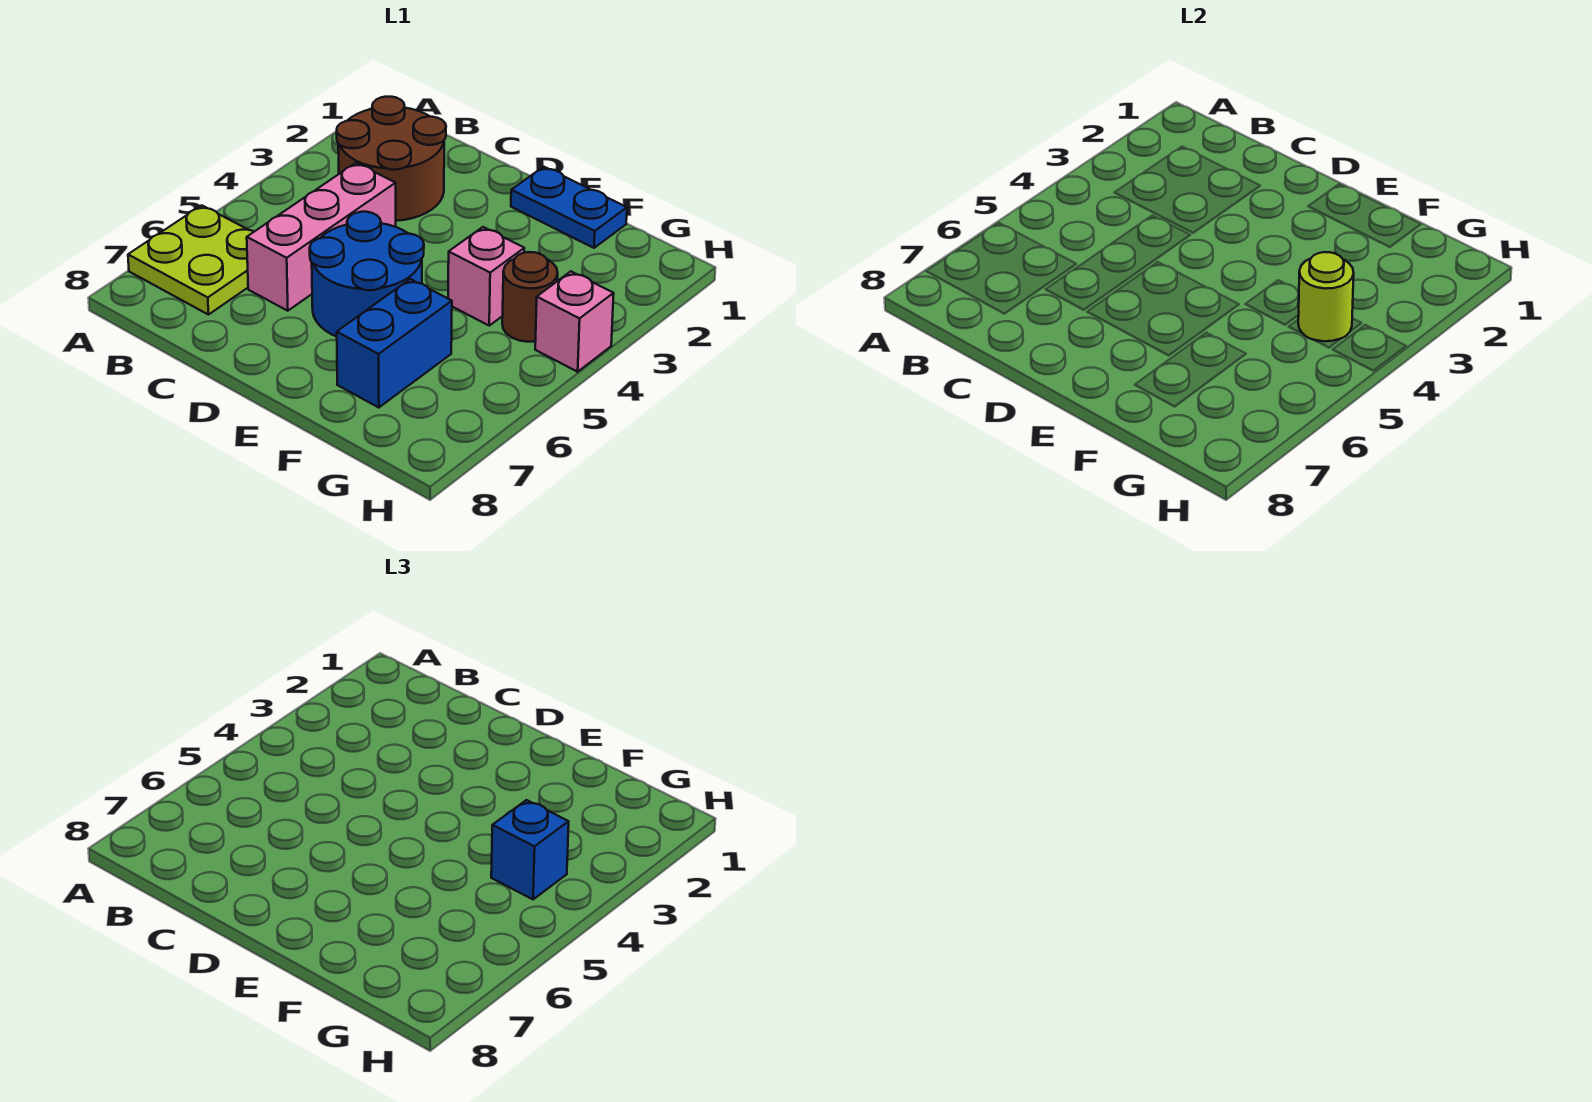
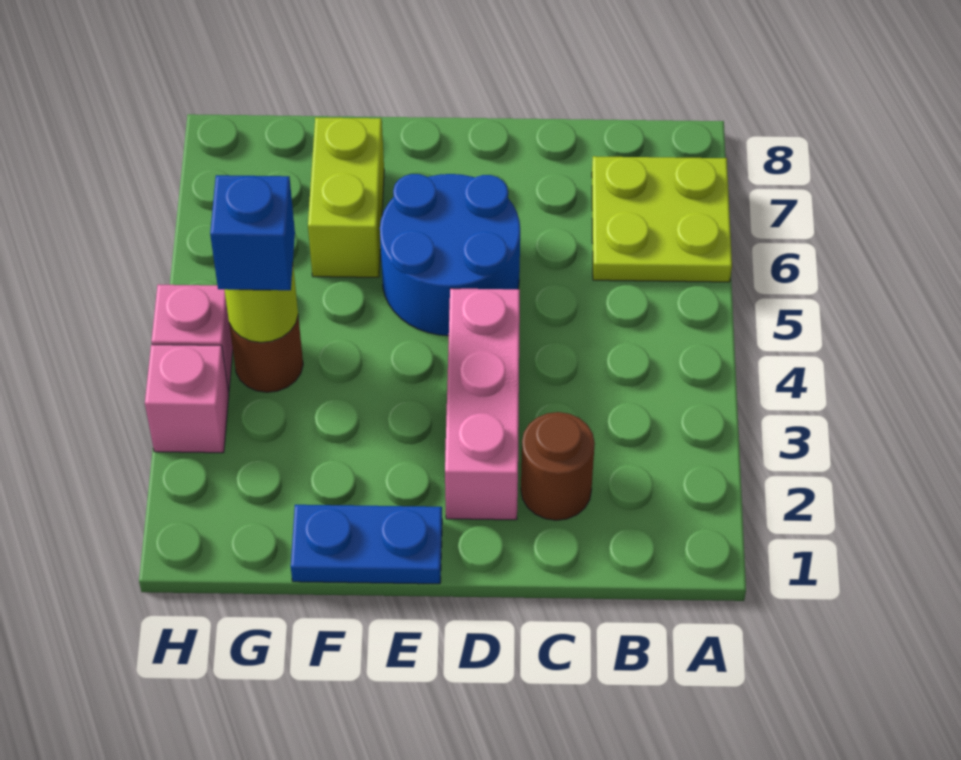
brown 2x2 round brick [337,97,446,221] -> brown 1x1 round brick [521,412,595,520]
pink 1x3 brick [247,163,396,311] -> pink 1x3 brick moved to [445,288,520,520]
pink 1x1 brick [448,227,524,325] -> pink 1x1 brick moved to [145,345,229,453]
blue 1x2 brick [337,279,452,408] -> lime 1x2 brick [308,118,384,277]

